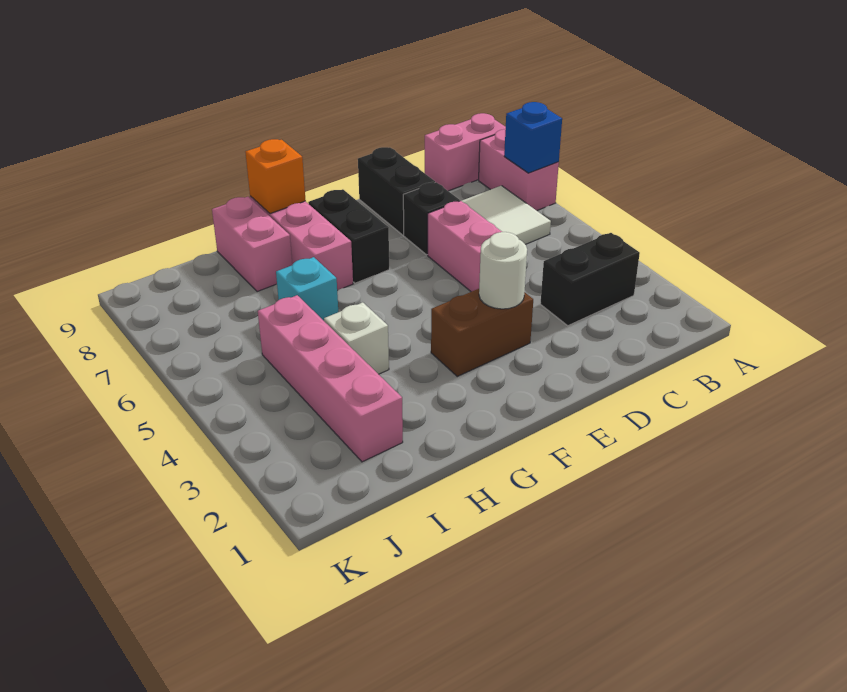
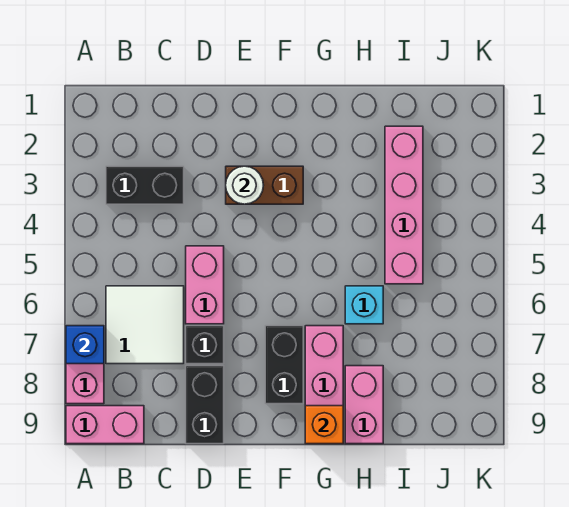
white 1x1 brick [324,302,389,374] -> none

